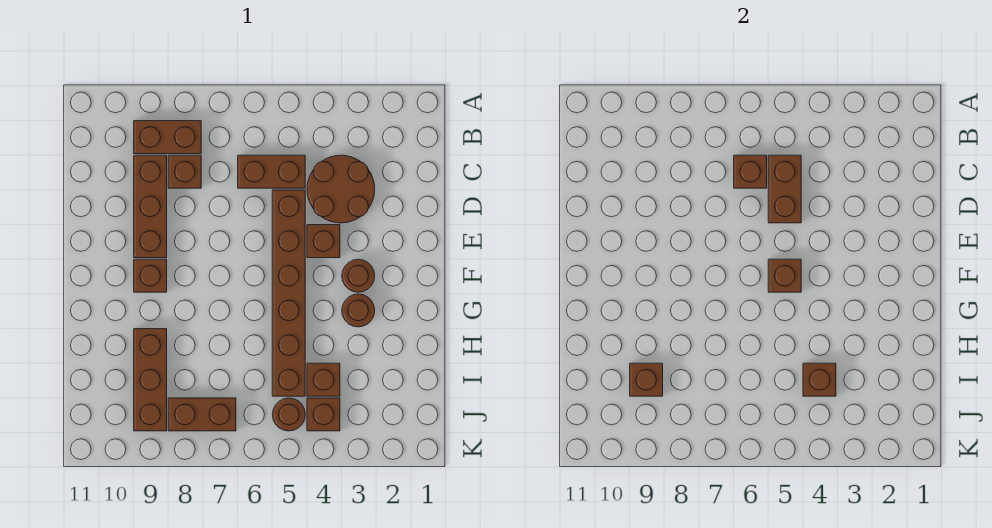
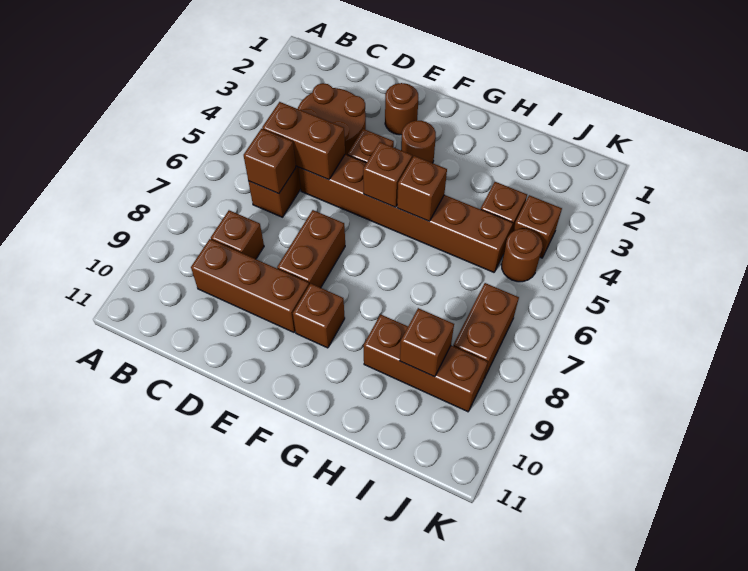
brown 1x2 brick [134,121,201,154] -> brown 1x2 brick moved to [277,210,345,288]
brown 1x1 round brick [342,294,375,327] -> brown 1x1 round brick moved to [385,83,418,135]
brown 1x1 brick [803,363,836,396] -> brown 1x1 brick moved to [397,156,447,221]

